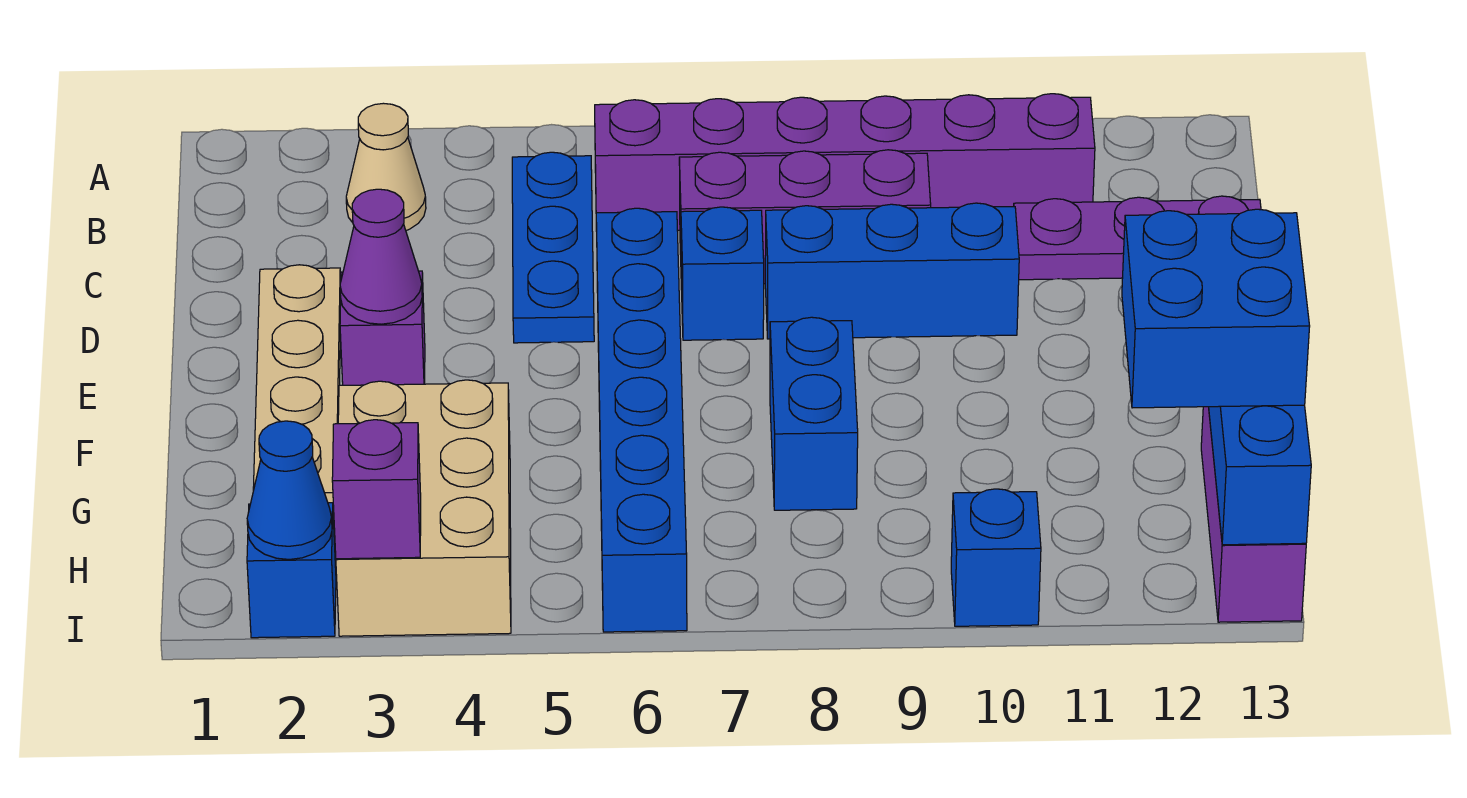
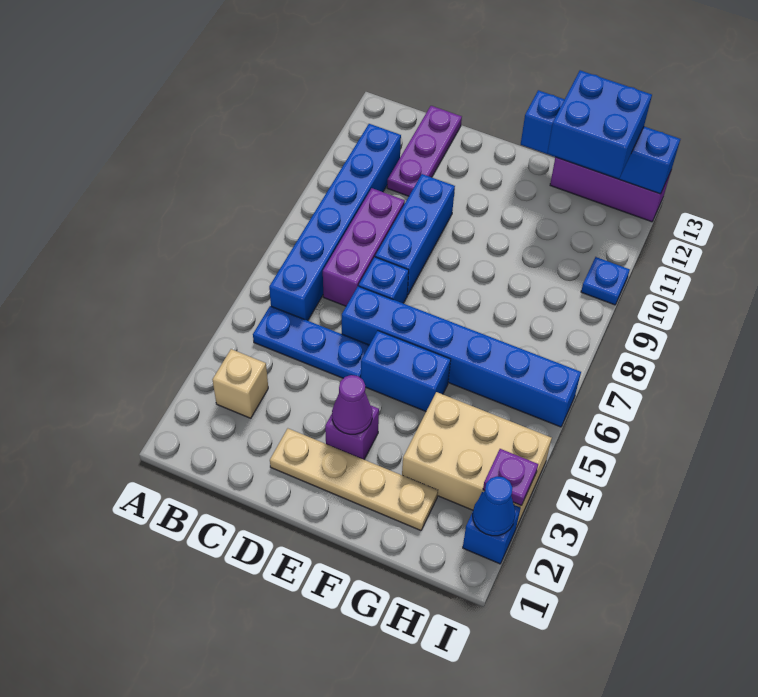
tan 1x1 cone [346,103,426,230] -> tan 1x1 brick [212,349,268,418]
purple 1x6 brick [595,94,1095,231] -> blue 1x6 brick [269,124,401,321]
blue 1x2 brick [770,317,858,510] -> blue 1x2 brick moved to [361,331,451,411]
purple 1x1 brick [332,420,421,559] -> purple 1x1 plate [483,449,538,506]
blue 1x1 brick [951,489,1041,626] -> blue 1x1 plate [581,257,630,305]

